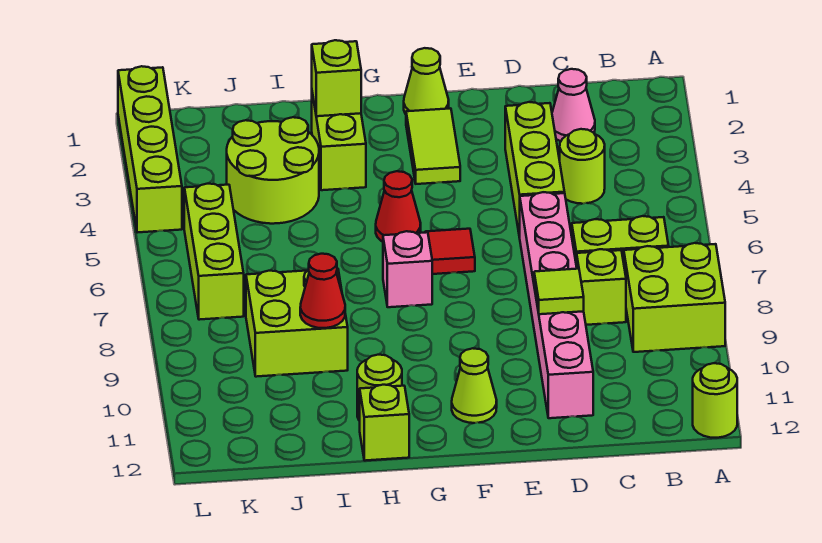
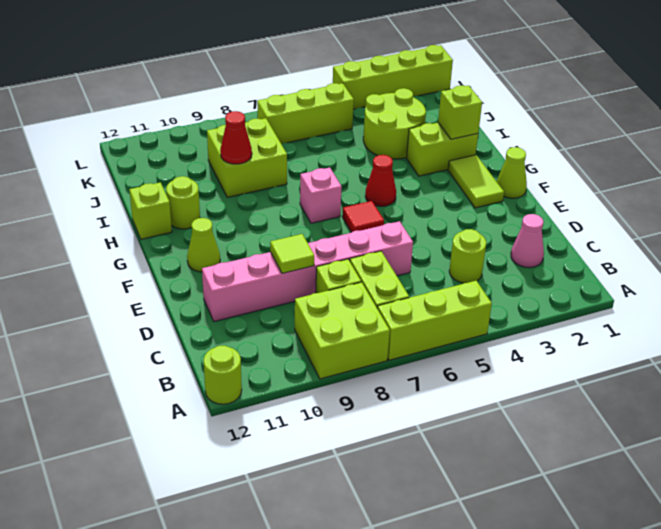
lime 1x3 brick [505,102,565,238] -> lime 1x3 brick moved to [377,281,492,360]
lime 1x2 tile [406,108,460,184] -> lime 1x2 tile turned to [448,155,504,208]

